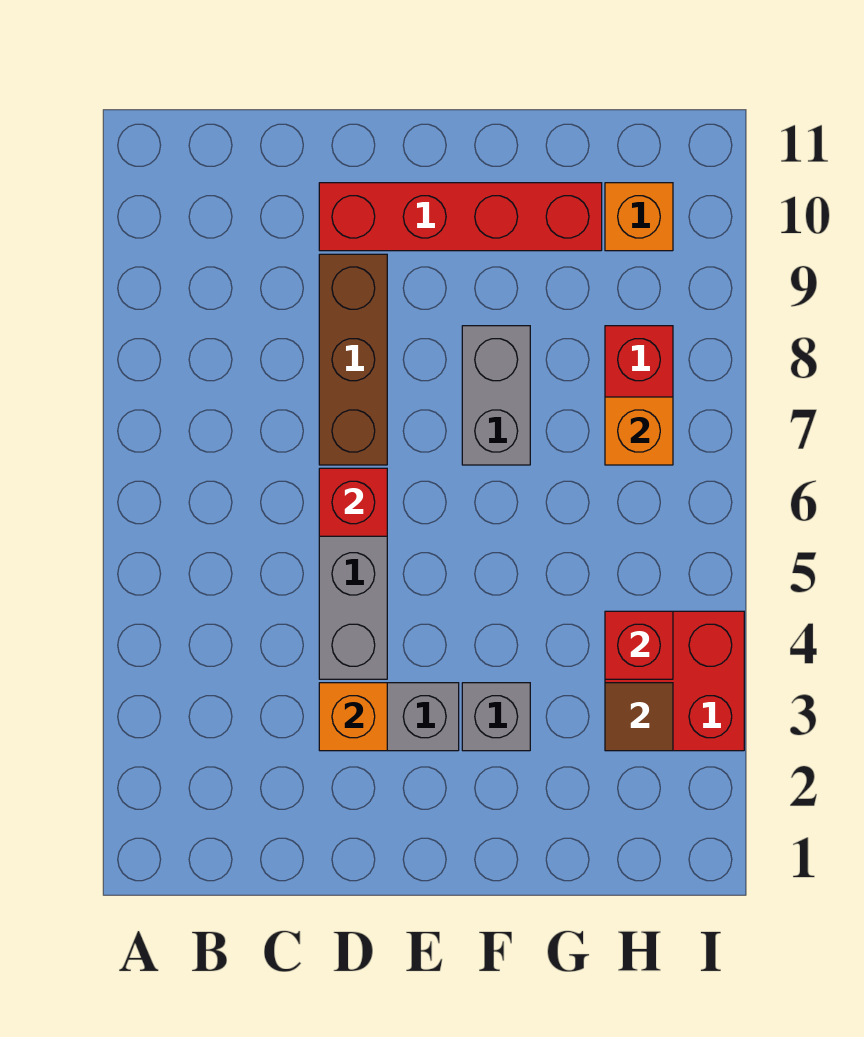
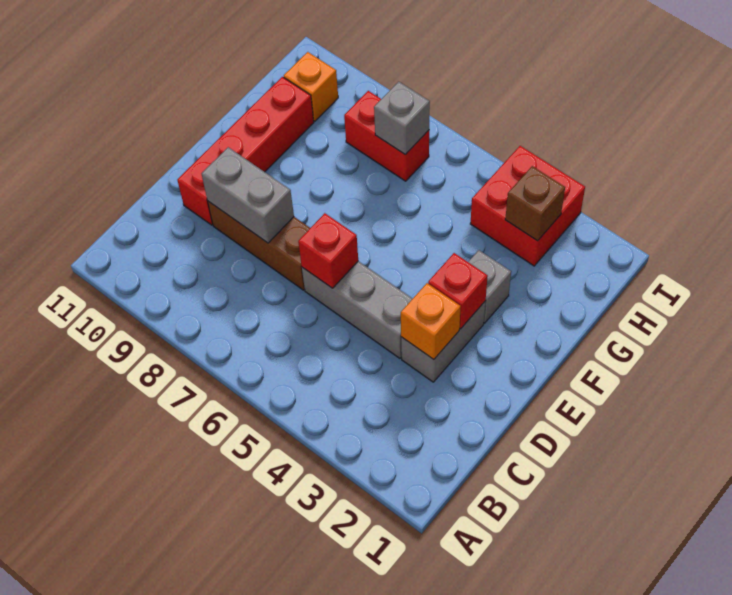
grey 1x2 brick [462,326,530,465] -> grey 1x2 brick moved to [202,147,294,243]
brown 1x1 tile [605,683,673,751] -> brown 1x1 brick [505,166,565,241]
red 1x1 brick [605,611,673,679] -> red 1x1 brick moved to [428,253,488,329]
orange 1x1 brick [605,397,673,465] -> grey 1x1 brick [374,82,430,155]

